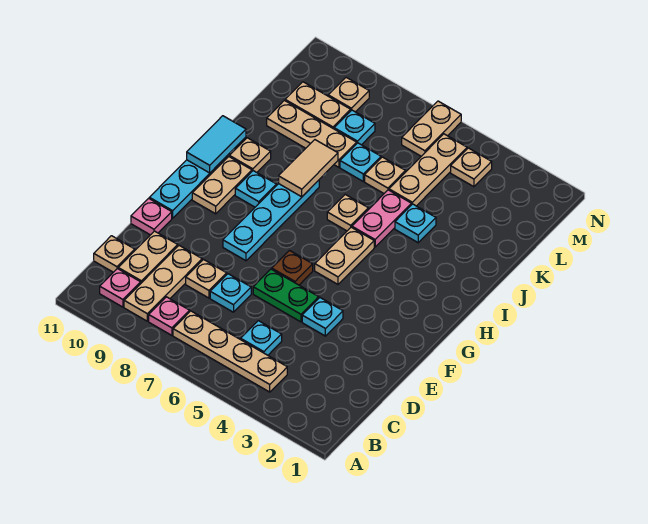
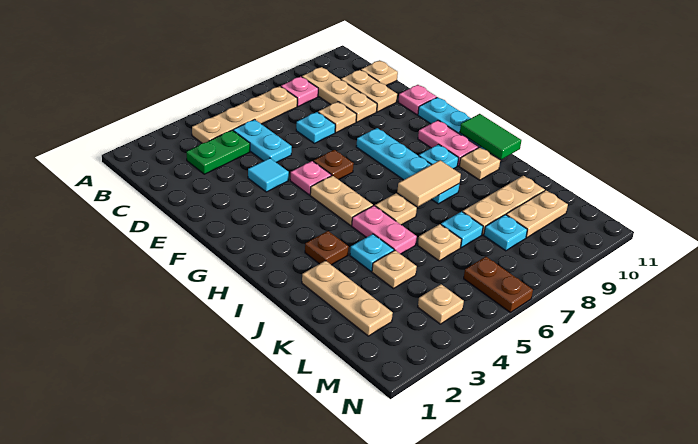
pink 1x1 plate [100,269,141,307] -> pink 1x1 plate moved to [290,161,331,195]
cyan 1x1 plate [241,321,282,355] -> cyan 1x2 plate [233,119,292,163]
cyan 1x1 plate [302,298,343,336] -> cyan 1x1 tile [248,158,289,192]
green 1x2 plate [253,269,319,322] -> green 1x2 plate moved to [187,130,250,174]
tan 1x2 plate [192,157,252,214] -> pink 1x2 plate [418,120,479,166]
cyan 1x2 tile [187,116,246,173] -> green 1x2 tile [460,114,521,159]
none -> brown 1x1 plate [305,231,349,265]
tan 1x2 tile [279,140,338,197] -> tan 1x2 tile turned to [397,160,461,207]
tan 1x3 plate [389,134,467,206] -> tan 1x3 plate moved to [302,261,393,336]
tan 1x2 plate [402,101,461,156] -> brown 1x2 plate [464,257,533,312]
tan 1x1 plate [328,77,369,112] -> tan 1x1 plate moved to [372,250,417,289]

